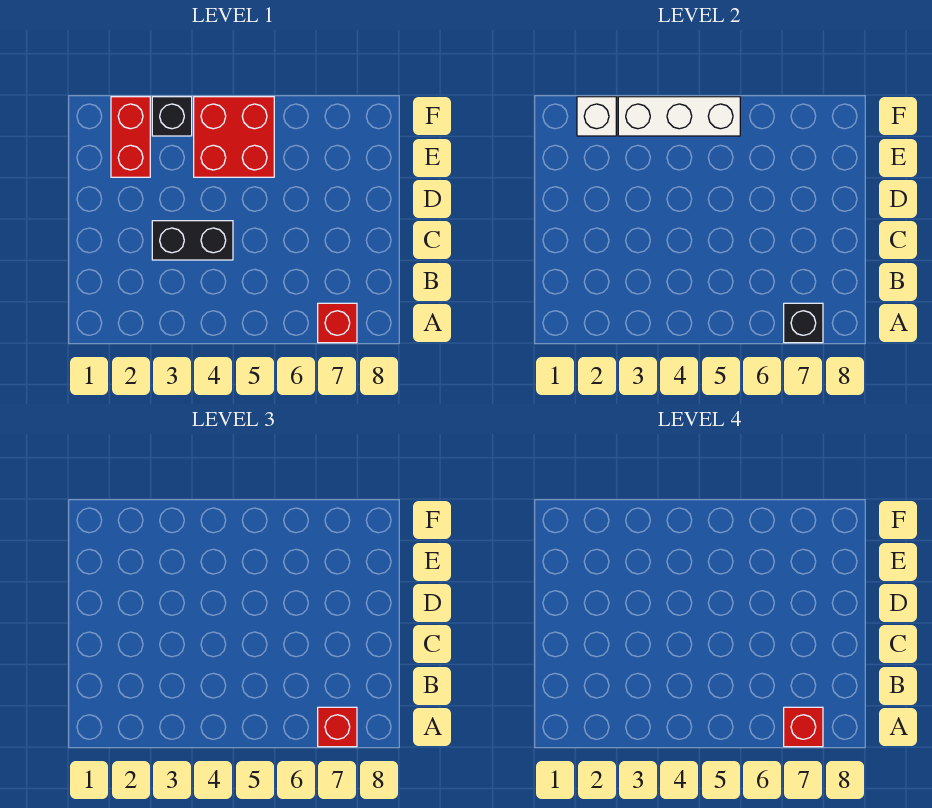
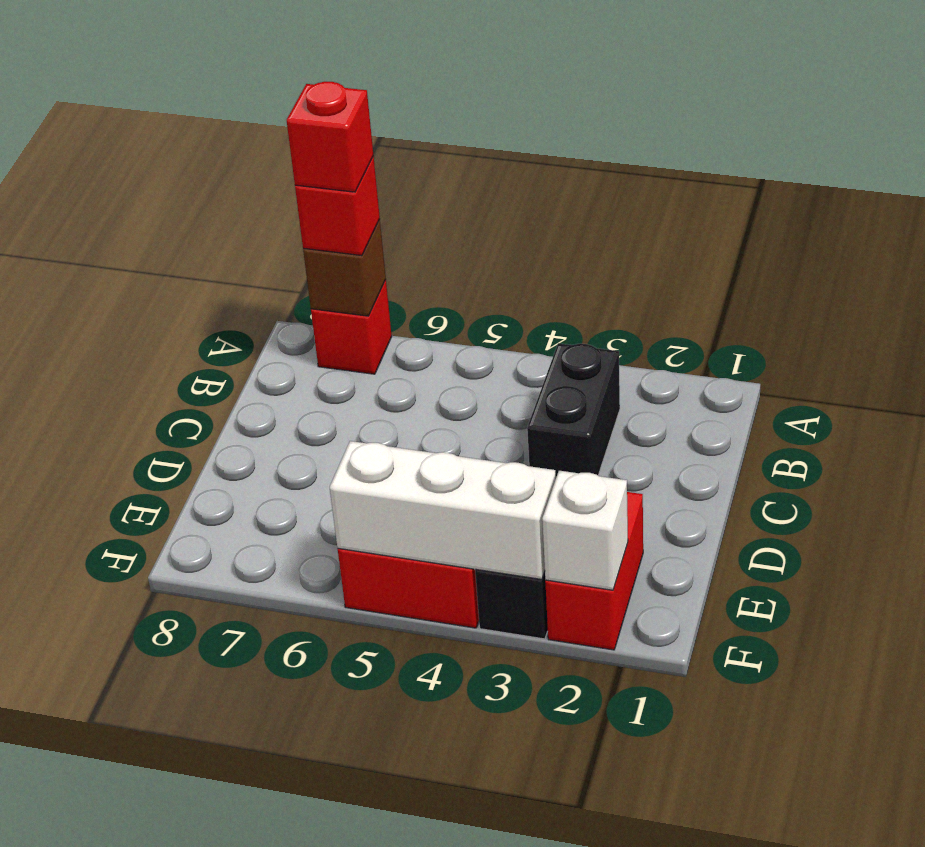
black 1x1 brick [784,303,823,343] -> brown 1x1 brick [303,219,386,316]
black 1x2 brick [152,221,233,260] -> black 1x2 brick turned to [527,343,620,477]

